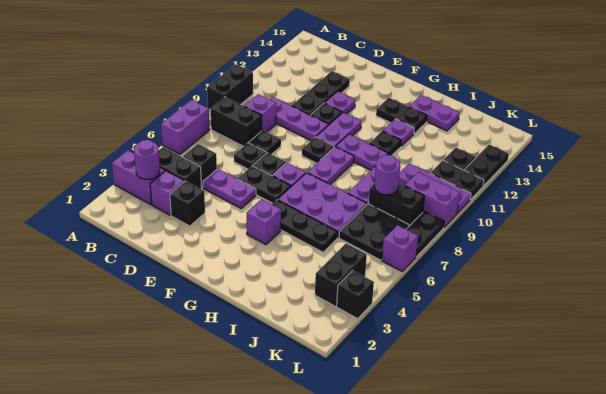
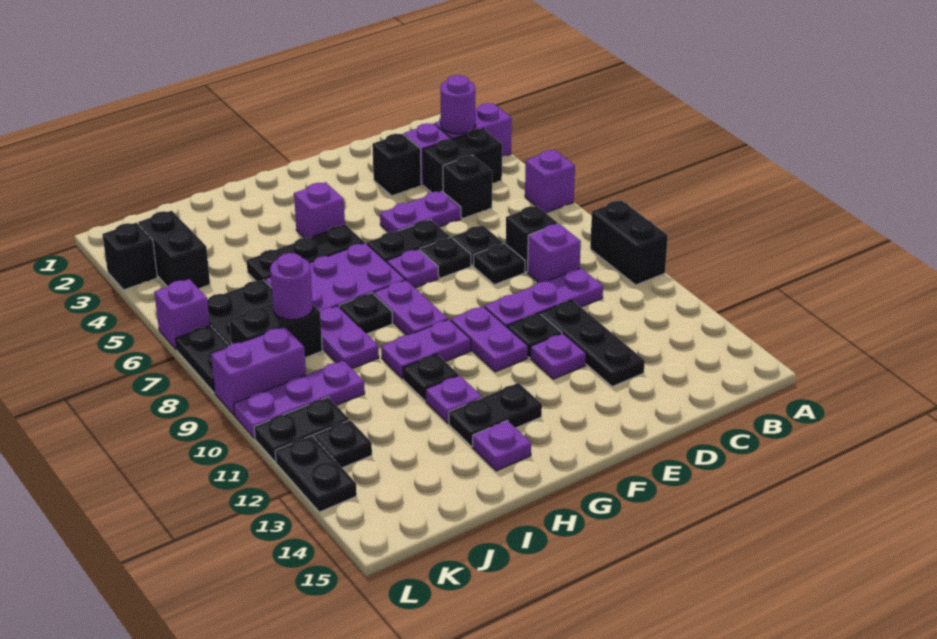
purple 1x2 brick [161,100,210,154] -> purple 1x1 brick [525,150,575,213]
black 1x2 brick [211,97,262,146] -> black 1x1 brick [506,206,558,272]
black 1x1 plate [302,137,334,163] -> black 1x1 plate moved to [339,293,392,334]
purple 1x2 plate [409,95,460,131] -> purple 1x1 plate [473,420,531,471]

